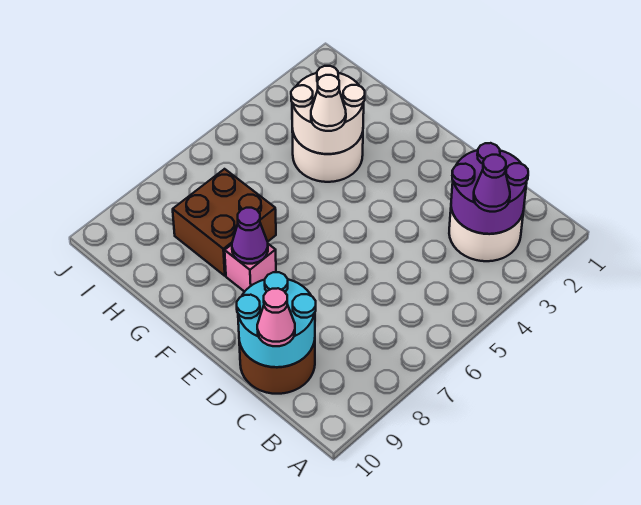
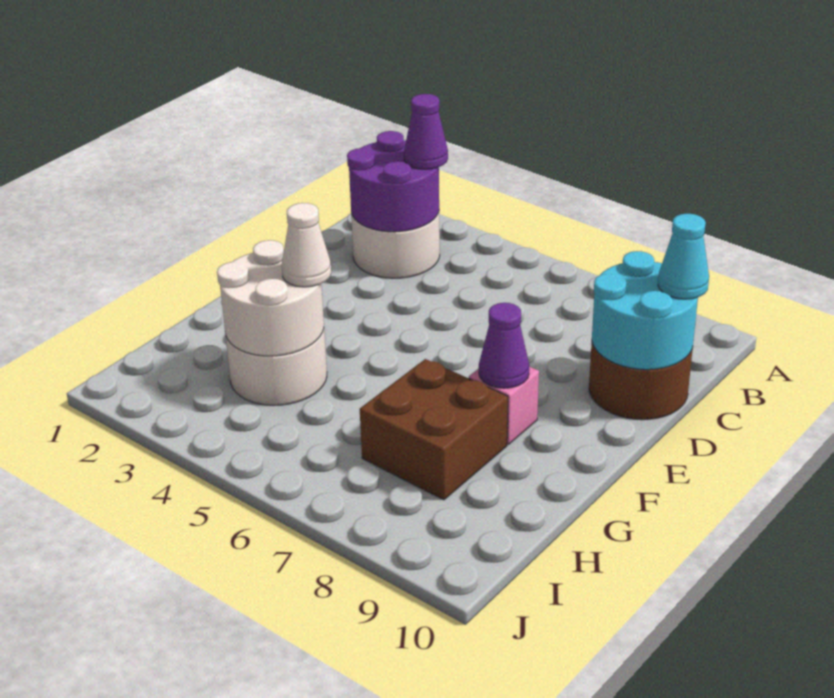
pink 1x1 cone [257,288,295,346] -> cyan 1x1 cone [658,214,709,299]

